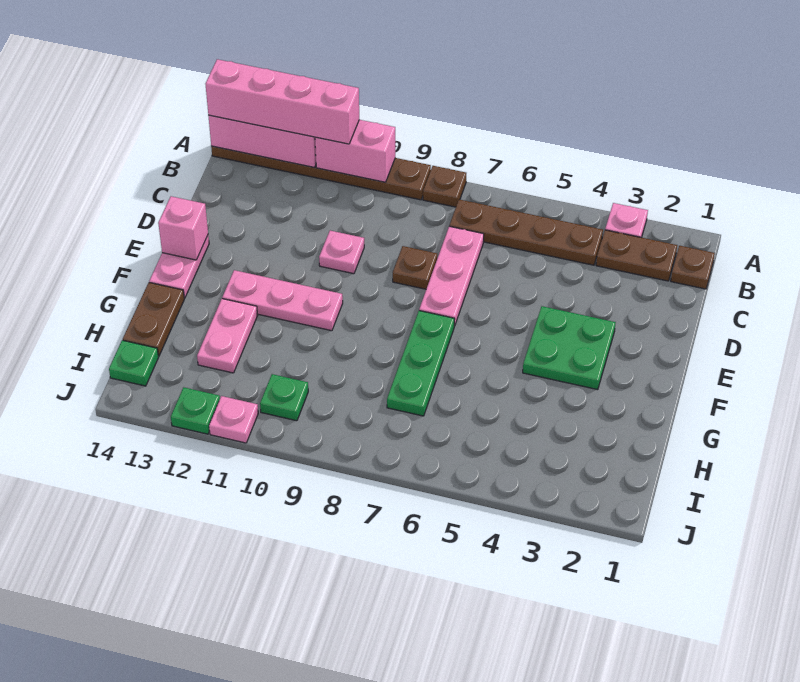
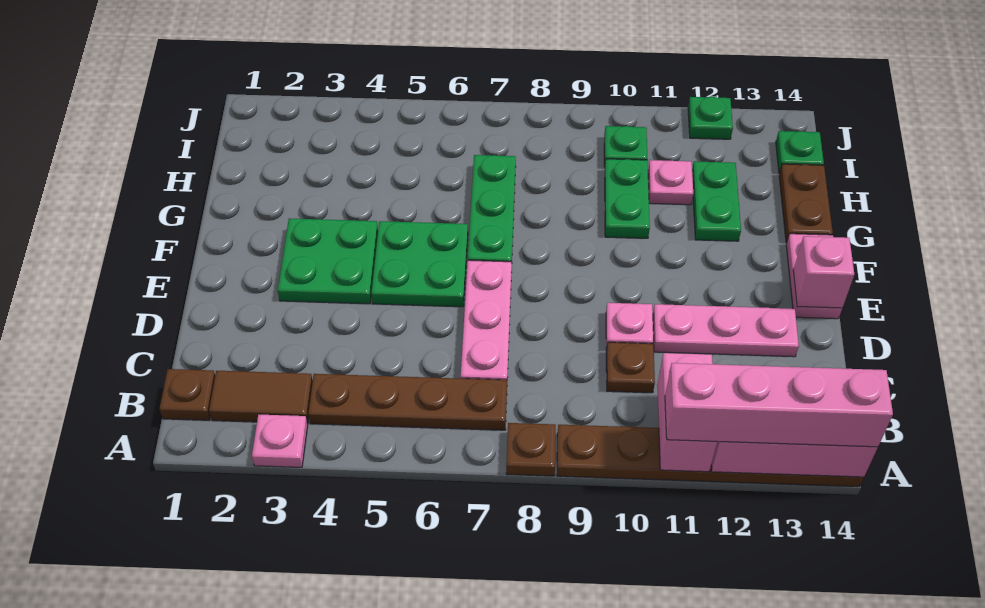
pink 1x2 brick [315,120,395,182] -> pink 1x2 brick turned to [657,353,717,472]
brown 1x2 plate [596,230,677,281] -> brown 1x2 tile [209,371,313,424]
brown 1x1 plate [393,246,437,289] -> brown 1x1 plate moved to [606,342,655,393]
none -> green 2x2 plate [371,221,468,307]
pink 1x3 plate [222,270,343,331] -> pink 1x3 plate moved to [653,304,799,357]
none -> green 1x2 plate [605,159,650,238]
pink 1x2 plate [197,299,258,373] -> green 1x2 plate [692,161,741,241]
pink 1x1 plate [209,396,258,443] -> pink 1x1 plate moved to [648,160,693,205]

